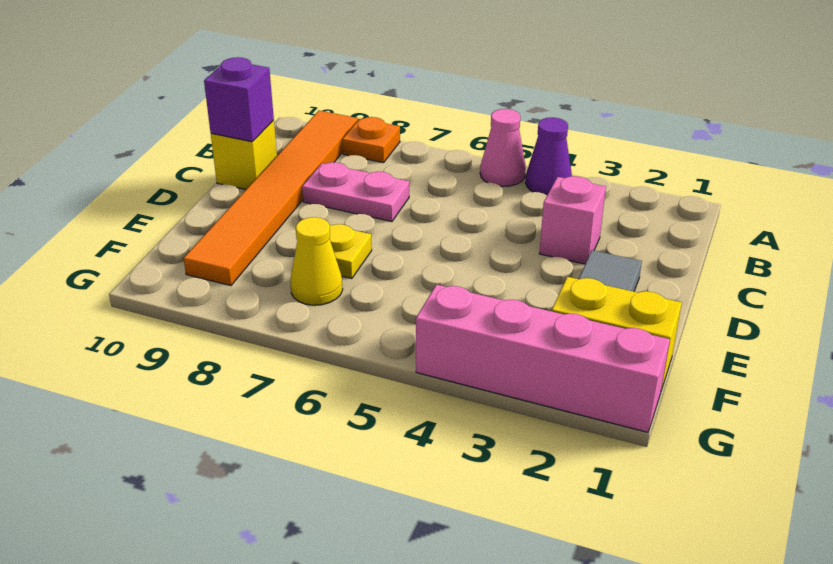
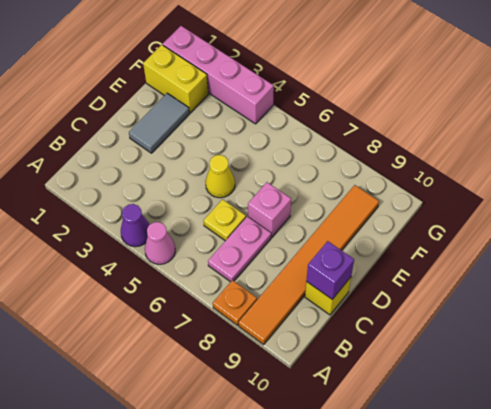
pink 1x1 brick [539,176,606,264] -> pink 1x1 brick moved to [248,182,291,237]
pink 1x2 plate [302,162,409,222] -> pink 1x2 plate turned to [208,217,271,282]
yellow 1x1 plate [330,224,372,279] -> yellow 1x1 plate moved to [204,199,246,241]
yellow 1x1 cone [290,217,343,305] -> yellow 1x1 cone moved to [205,155,235,198]

